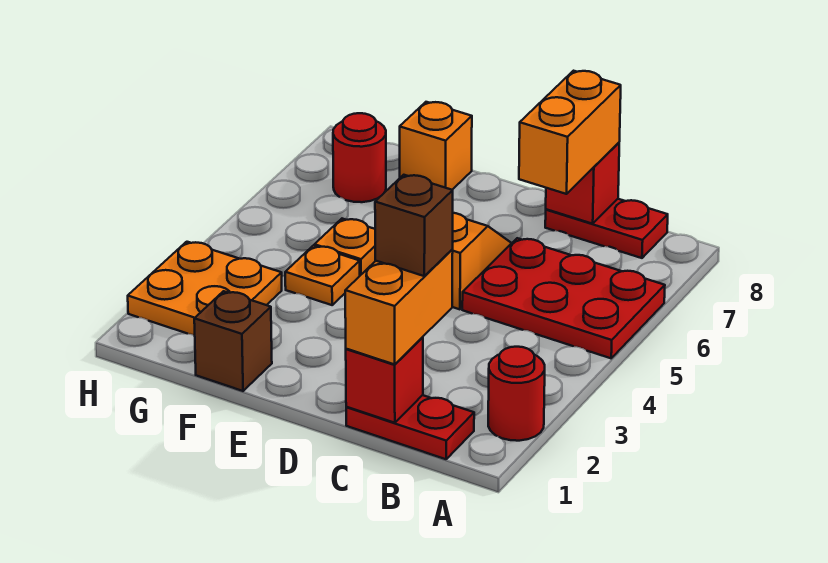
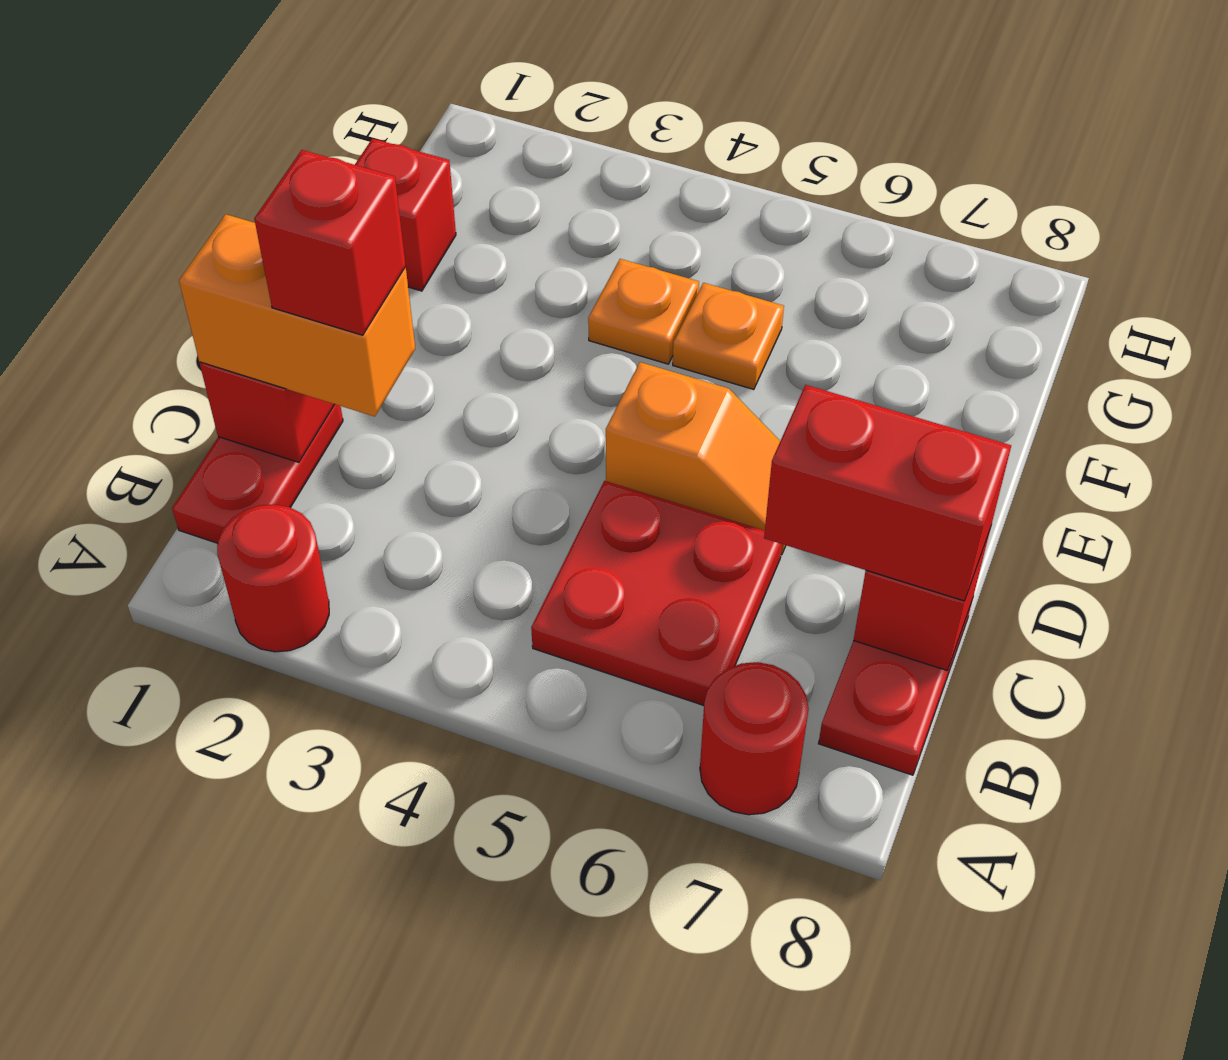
red 2x3 plate [462,238,665,358] -> red 2x2 plate [531,481,782,706]
brown 1x1 brick [375,175,453,276] -> red 1x1 brick [254,150,406,335]
orange 1x2 brick [519,71,621,194] -> red 1x2 brick [764,385,1011,601]
brown 1x1 brick [194,291,272,391] -> red 1x1 brick [355,138,456,291]
orange 1x1 brick [400,102,472,190] -> none
orange 2x2 plate [128,242,282,335] -> none
red 1x1 round brick [333,113,386,202] -> red 1x1 round brick moved to [700,662,809,815]

